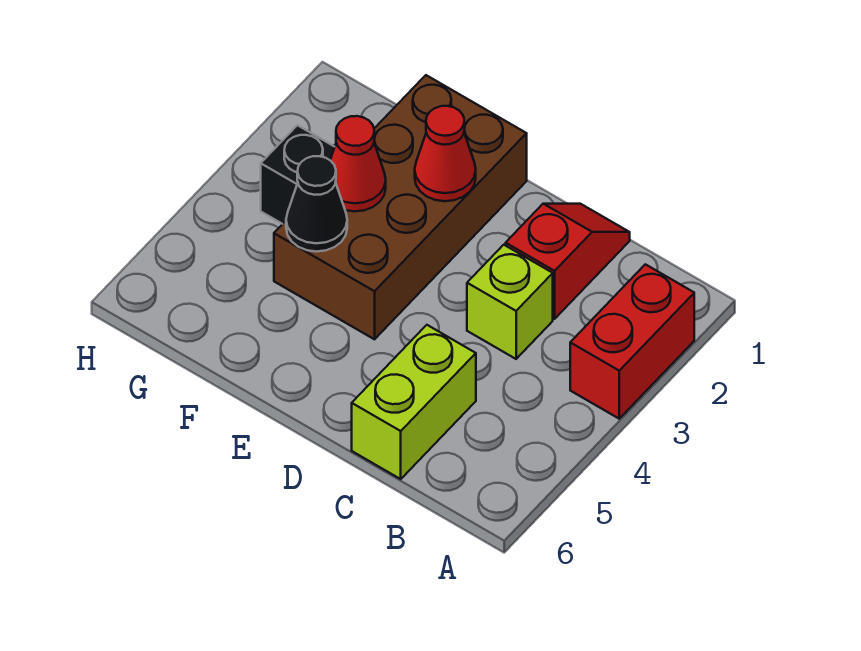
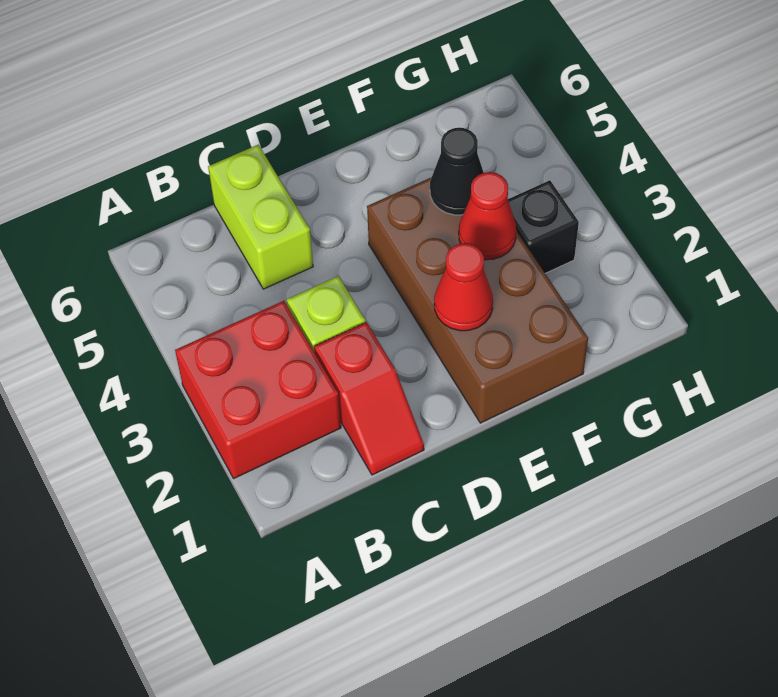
red 1x2 brick [570,264,694,419] -> red 2x2 brick [175,301,341,479]

